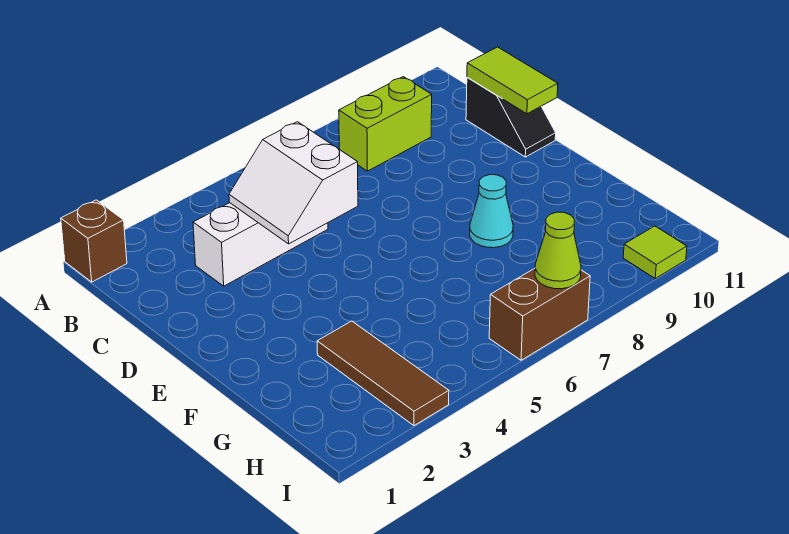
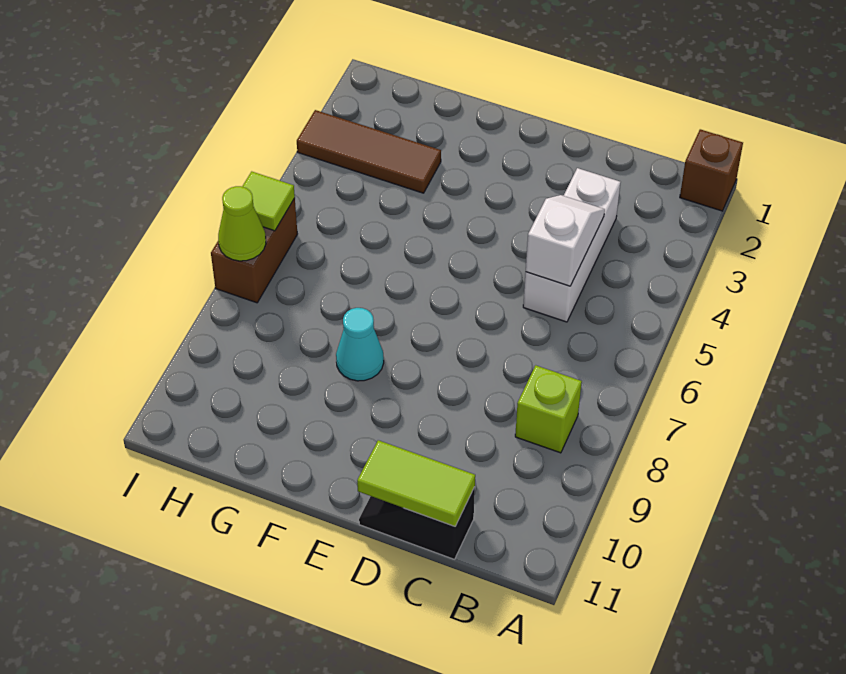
lime 1x2 brick [339,77,432,171] -> lime 1x1 brick [515,365,582,453]
white 2x2 slope [229,122,358,244] -> white 1x2 slope [526,195,605,286]
lime 1x1 tile [623,226,687,278] -> lime 1x1 tile moved to [242,172,295,231]

